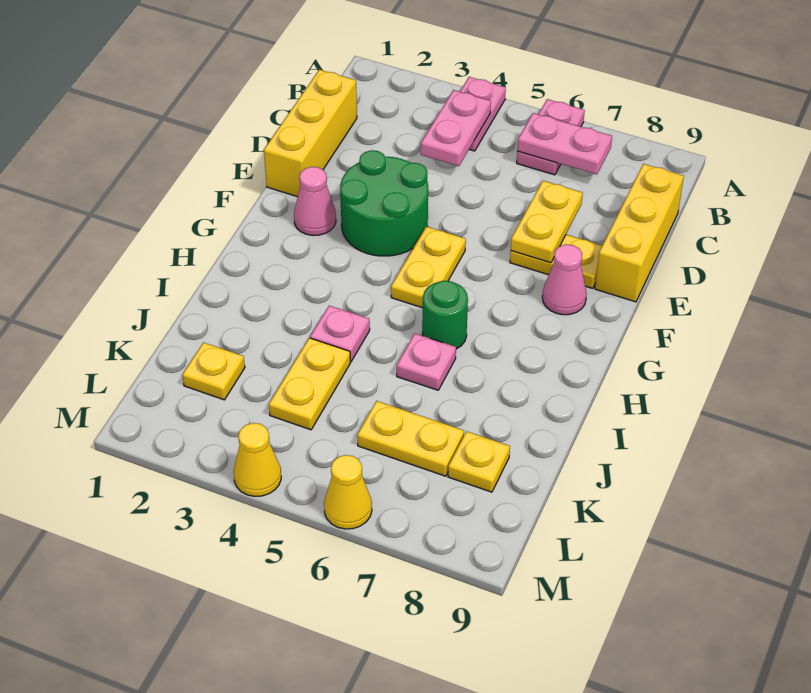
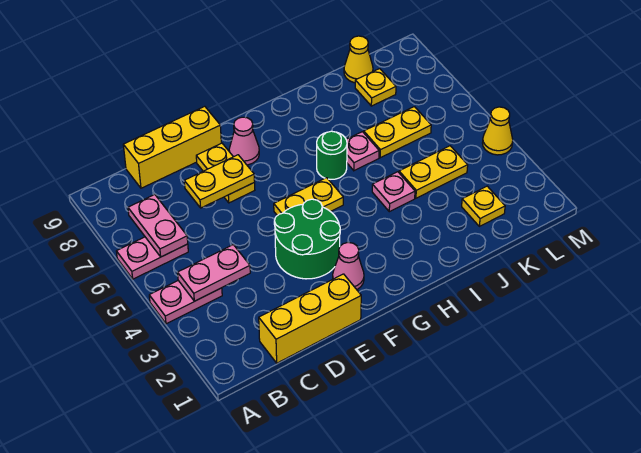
yellow 1x2 plate [357,401,464,476] -> yellow 1x2 plate turned to [364,107,431,158]
yellow 1x1 cone [324,455,372,529] -> yellow 1x1 cone moved to [344,36,373,83]

